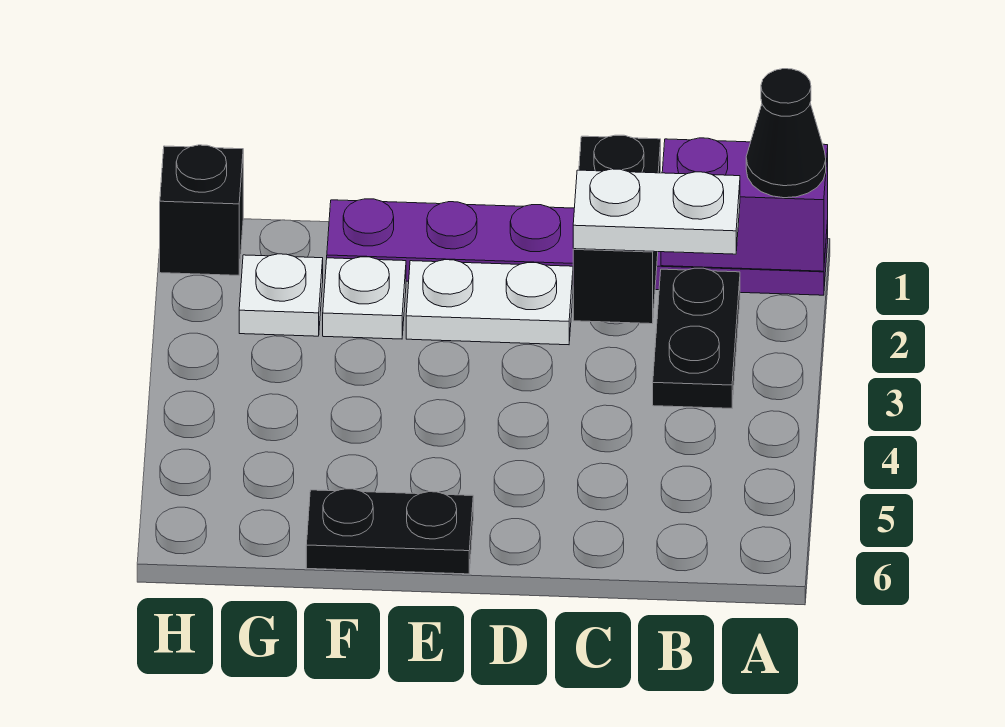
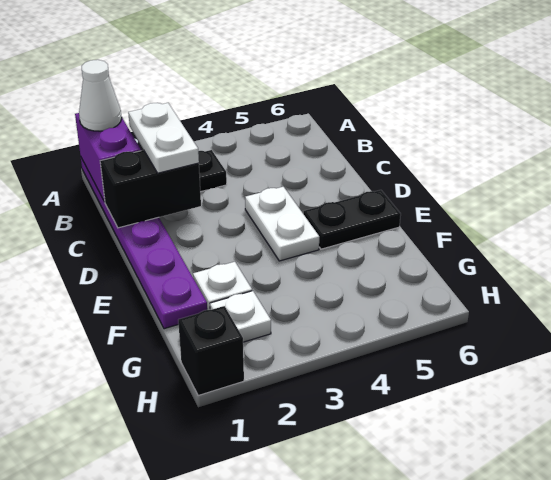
black 1x1 cone [746,69,826,198] -> white 1x1 cone [79,60,122,131]
white 1x2 plate [406,260,573,345] -> white 1x2 plate moved to [245,187,319,261]
black 1x2 plate [306,489,473,574] -> black 1x2 plate turned to [303,190,401,249]

